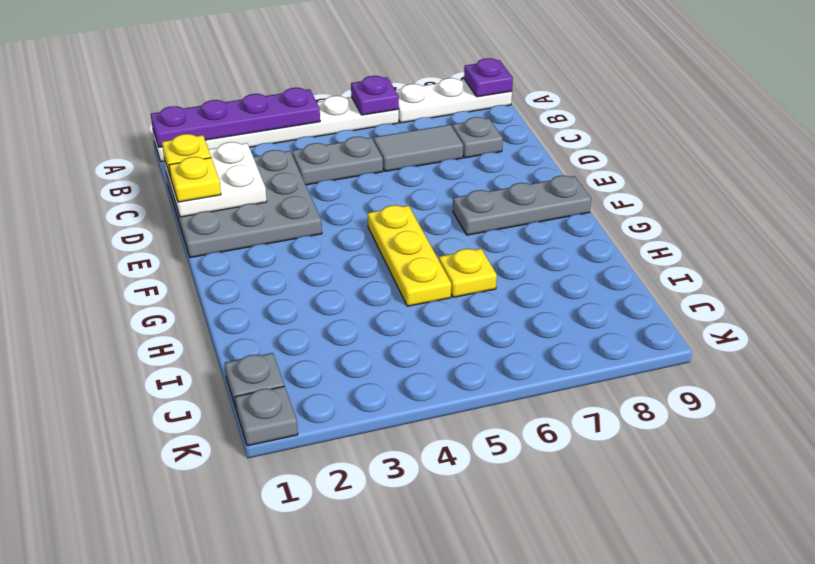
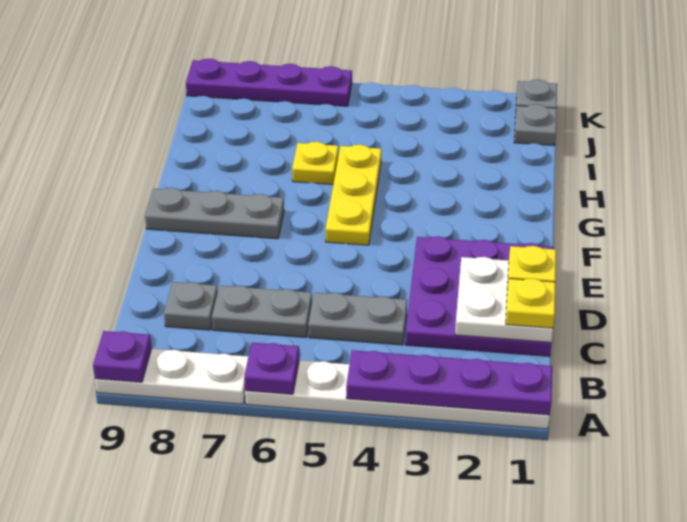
grey 3x3 plate [166,150,322,258] -> purple 3x3 plate [405,236,554,356]
grey 1x2 tile [373,125,463,171] -> grey 1x2 plate [212,286,312,337]
none -> purple 1x4 plate [186,59,352,106]

